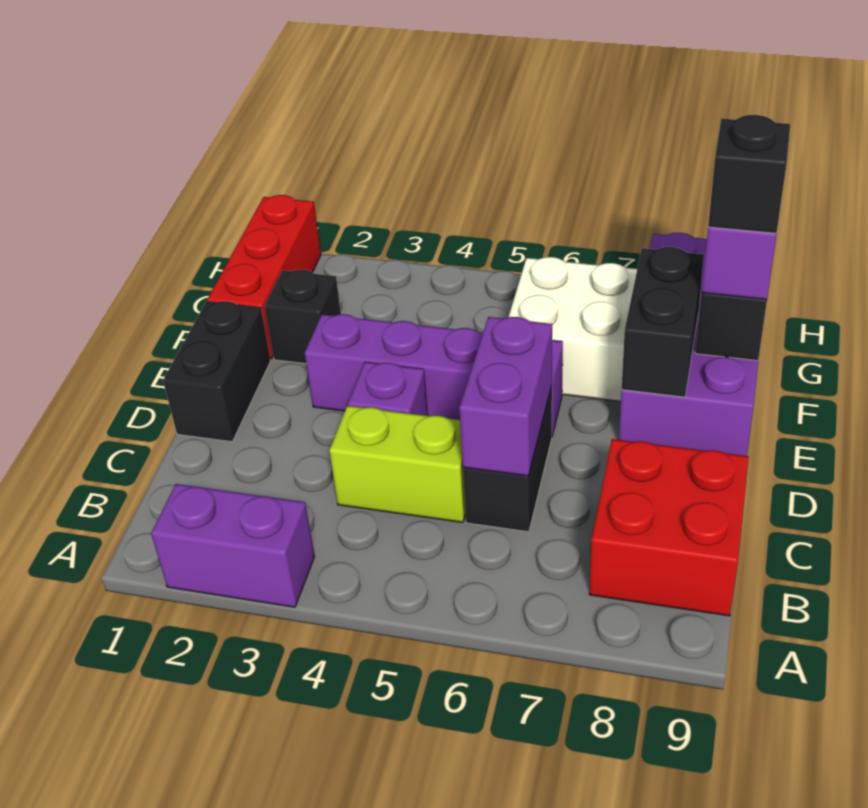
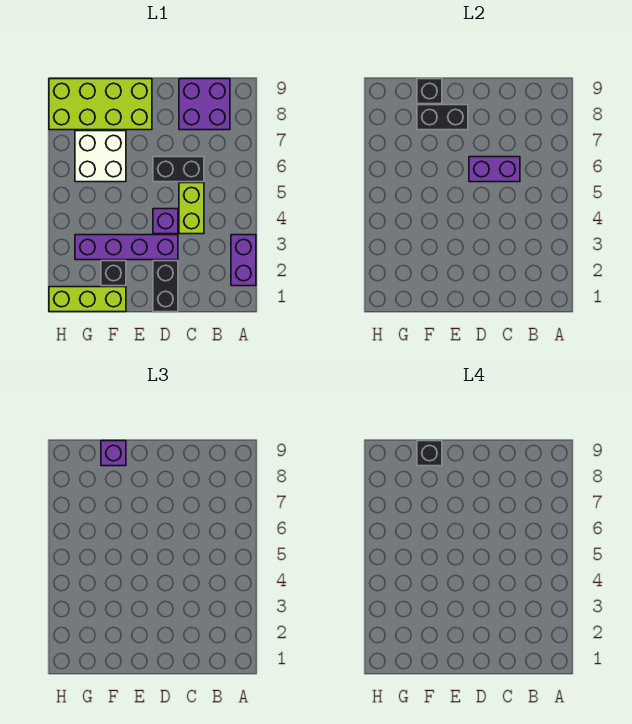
red 2x2 brick [589,439,749,616] -> purple 2x2 brick [179,79,230,130]
black 1x2 brick [163,301,270,442] -> black 1x2 brick turned to [153,261,178,312]
purple 1x4 brick [305,314,563,436] -> purple 1x4 brick turned to [75,235,178,260]
purple 2x4 brick [619,233,758,456] -> lime 2x4 brick [49,79,152,130]
red 1x3 brick [207,195,321,359] -> lime 1x3 brick [49,287,126,312]

